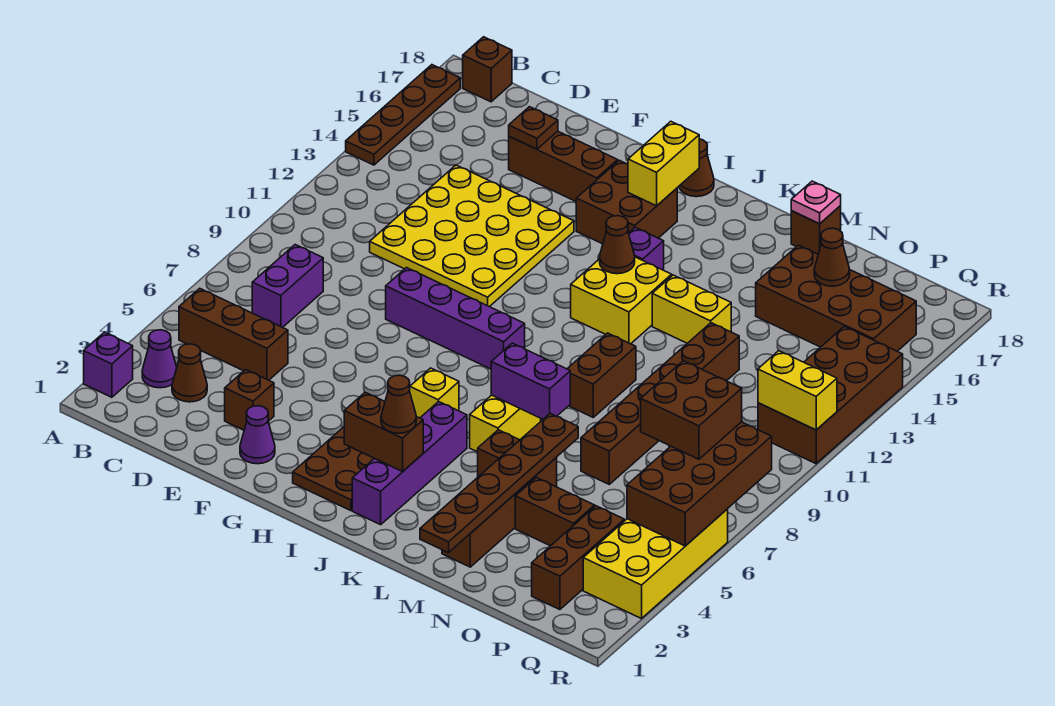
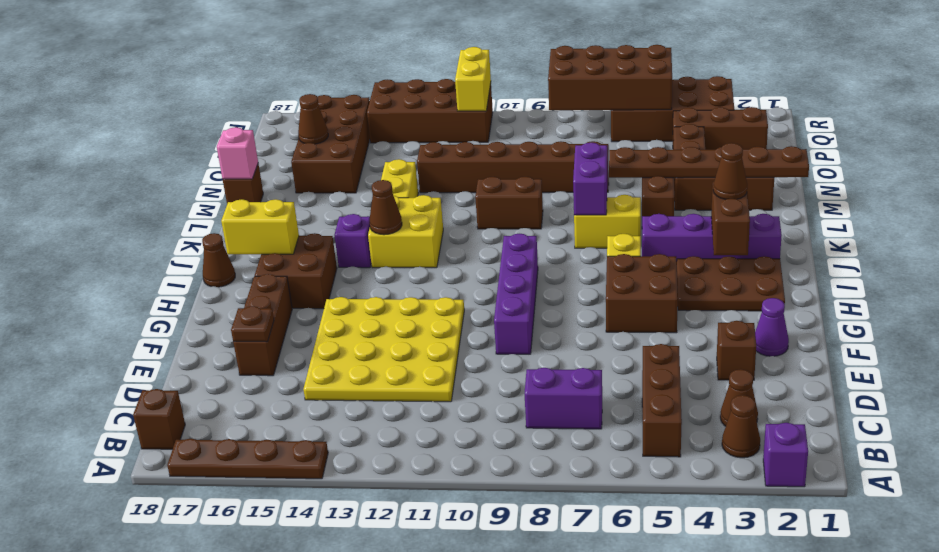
purple 1x1 cone [142,330,177,388] -> brown 1x1 cone [722,395,760,458]
pink 1x1 plate [791,181,841,224] -> pink 1x1 brick [217,127,258,179]
brown 2x2 brick [641,361,742,459] -> brown 2x2 brick moved to [606,254,678,333]
yellow 2x4 brick [583,509,728,619] -> brown 2x4 brick [611,76,734,142]

